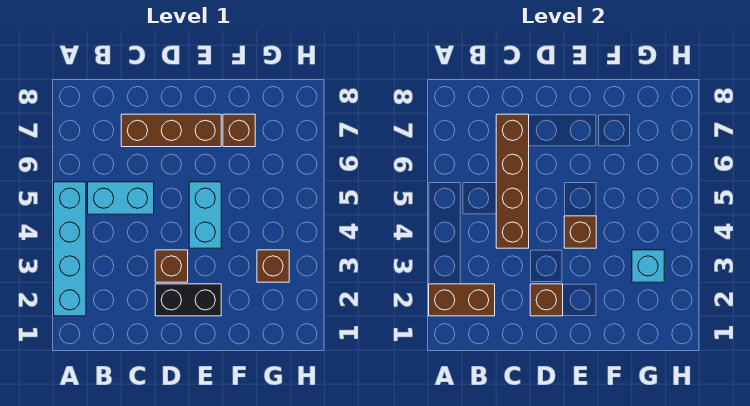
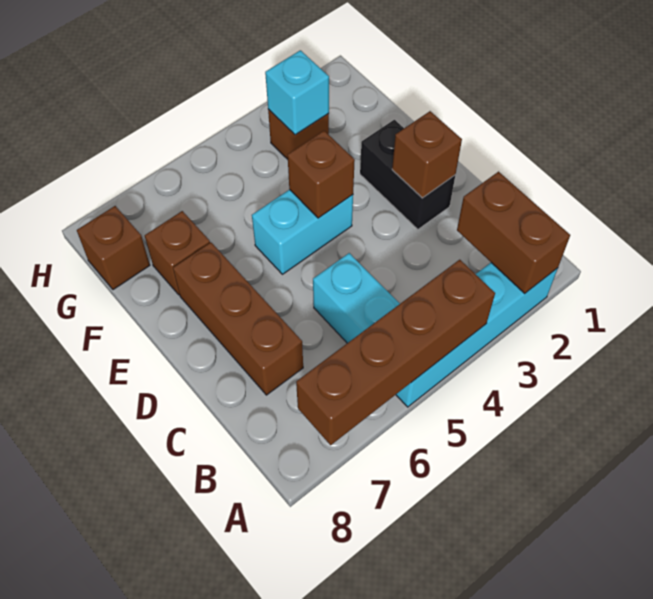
brown 1x4 brick [496,114,529,248] -> brown 1x4 brick moved to [296,260,495,445]
brown 1x1 brick [155,250,188,282] -> brown 1x1 brick moved to [77,206,150,290]

